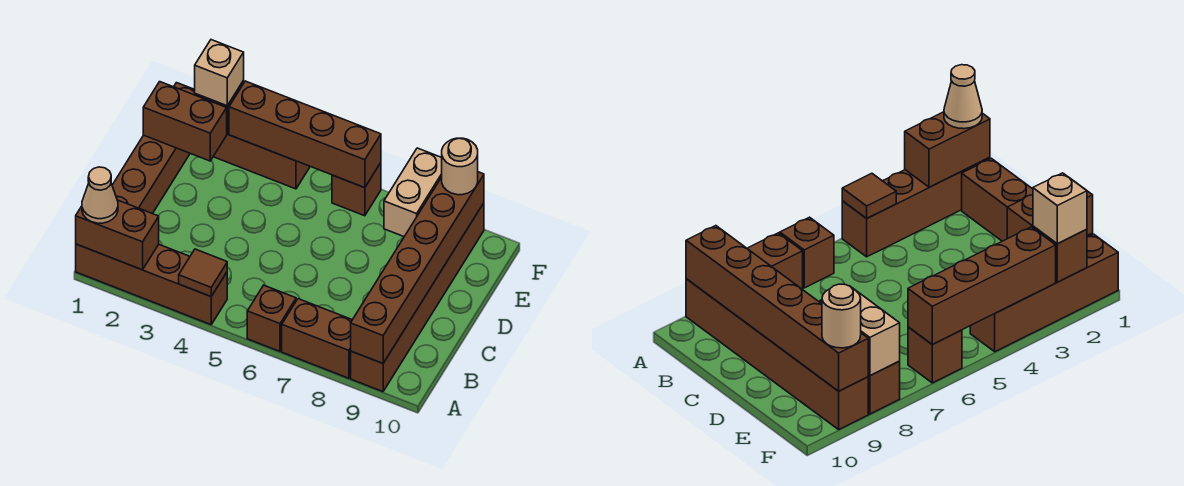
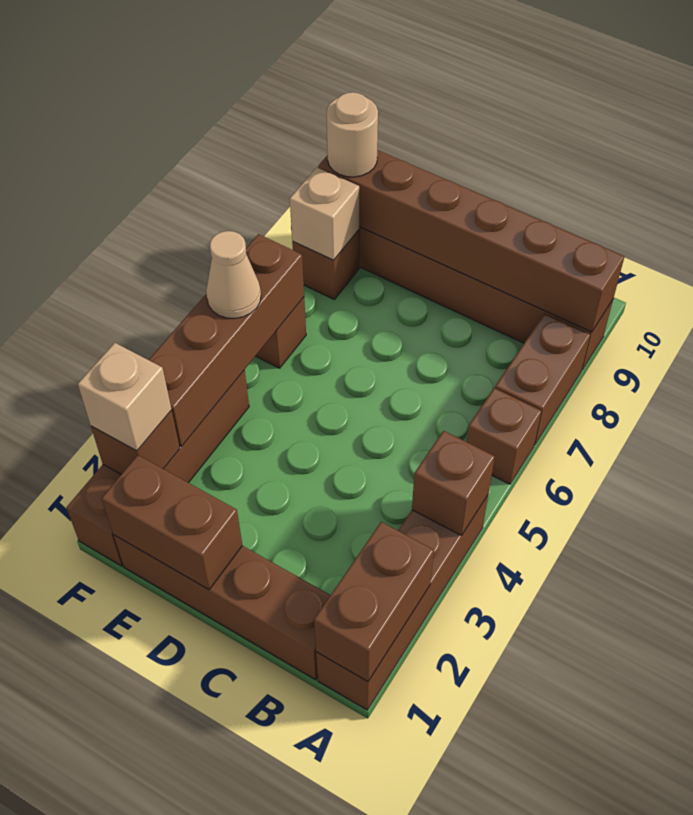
tan 1x1 cone [82,167,118,223] -> tan 1x1 cone moved to [206,231,261,319]
brown 1x1 tile [179,249,227,296] -> brown 1x1 brick [412,431,495,536]
brown 1x2 brick [143,82,227,161] -> brown 1x2 brick turned to [102,455,242,590]
tan 1x2 brick [384,148,442,236] -> tan 1x1 brick [290,167,359,260]

